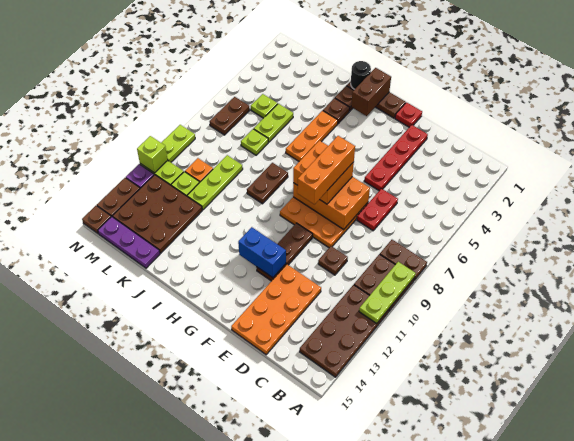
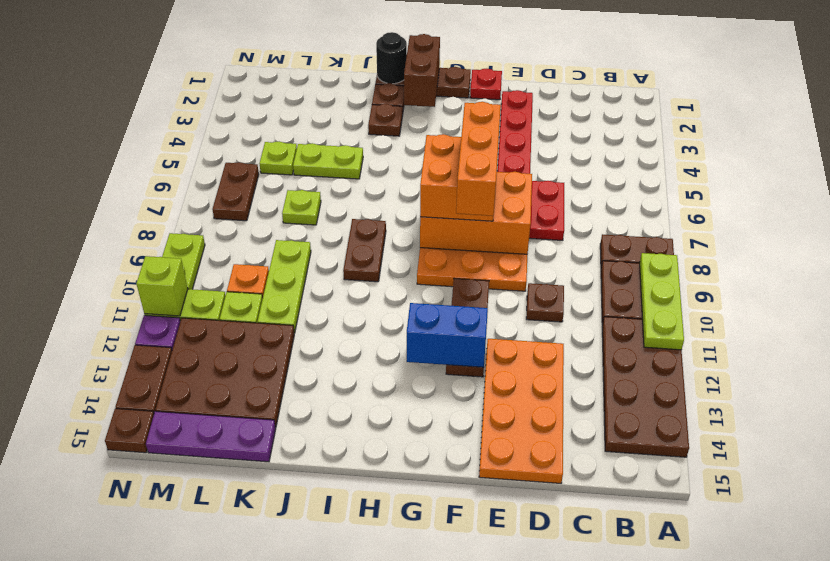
orange 1x3 plate [286,111,338,161] -> none
lime 1x2 plate [254,104,293,142] -> lime 1x2 plate turned to [293,143,363,179]

